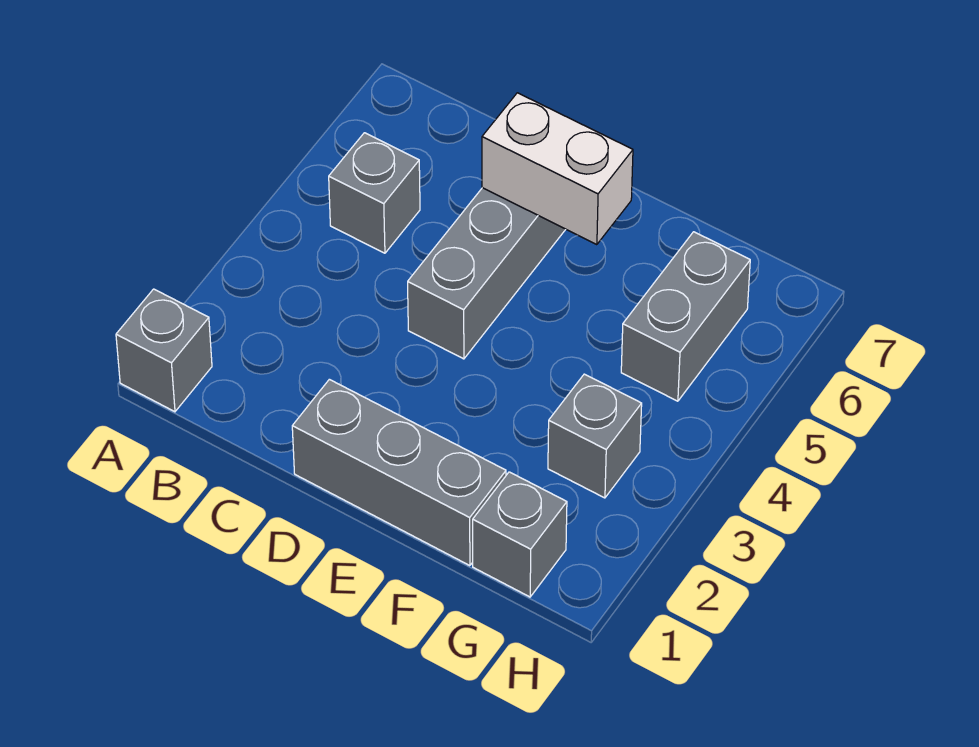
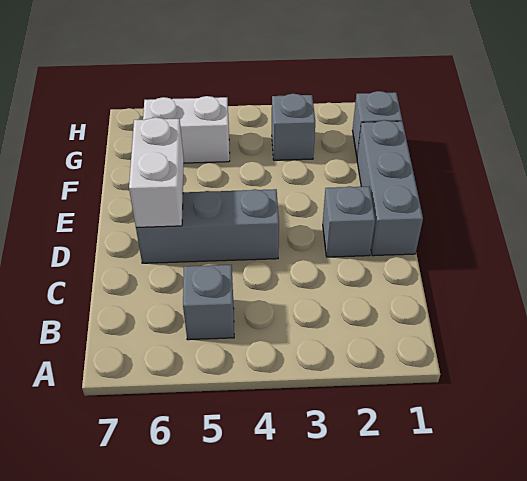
grey 1x1 brick [116,289,212,412] -> grey 1x1 brick moved to [323,186,375,257]
grey 1x2 brick [621,232,750,401] -> white 1x2 brick [143,96,230,163]

